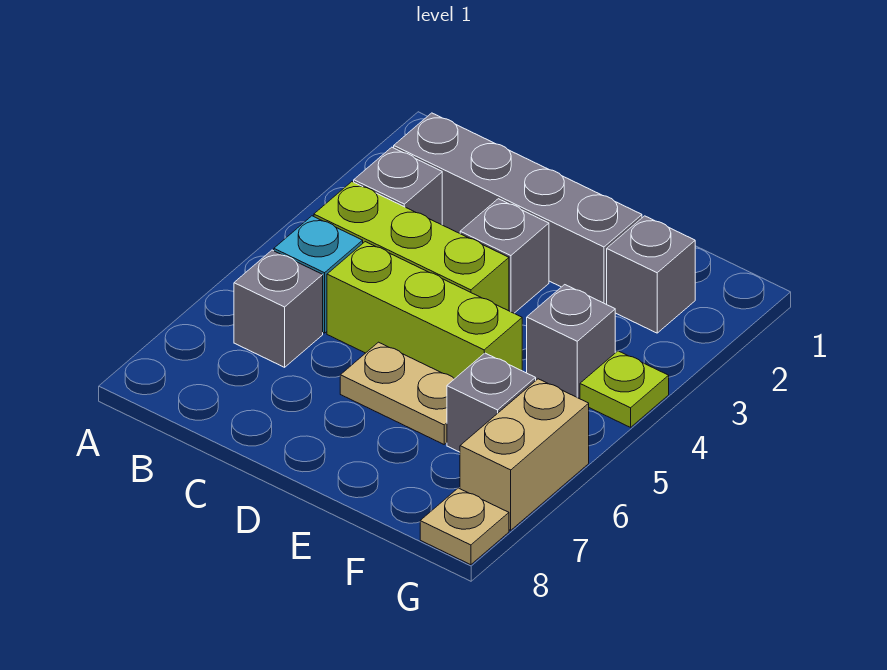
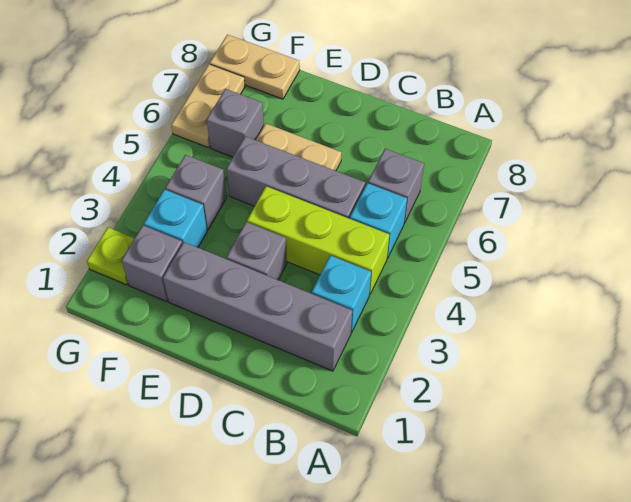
grey 1x1 brick [354,147,442,225] -> cyan 1x1 brick [312,256,371,332]
lime 1x3 brick [327,242,522,379] -> grey 1x3 brick [226,136,365,219]
none -> cyan 1x1 brick [144,190,207,247]
lime 1x1 plate [580,351,669,427] -> lime 1x1 plate moved to [87,227,135,285]
tan 1x2 brick [460,379,589,530] -> tan 1x2 plate [171,64,245,148]
tan 1x1 plate [420,488,509,565] -> tan 1x2 plate [210,35,300,99]

